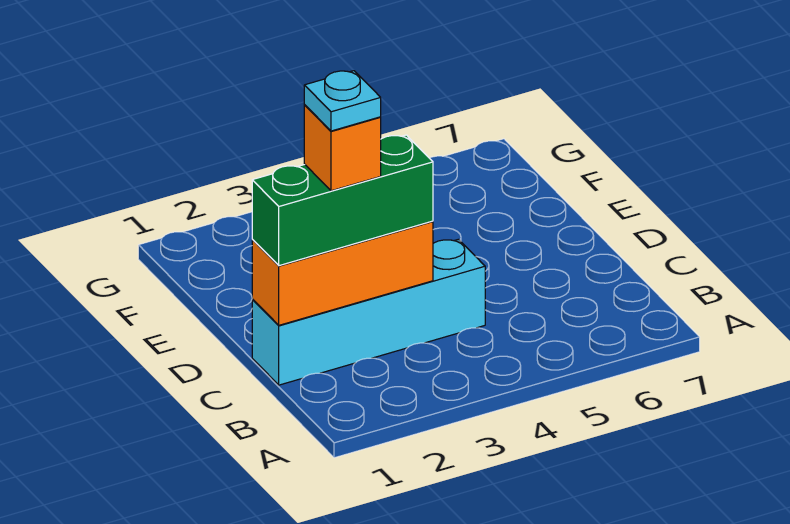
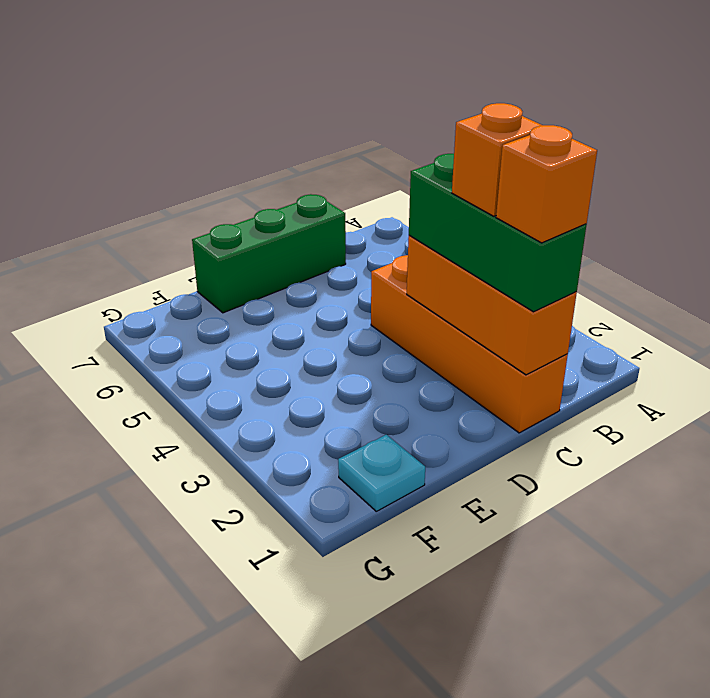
cyan 1x4 brick [252,239,485,385] -> orange 1x4 brick [371,255,568,433]
none -> orange 1x1 brick [496,125,597,243]
cyan 1x1 plate [304,71,381,131] -> cyan 1x1 plate moved to [338,435,425,511]
none -> green 1x3 brick [192,194,346,313]

